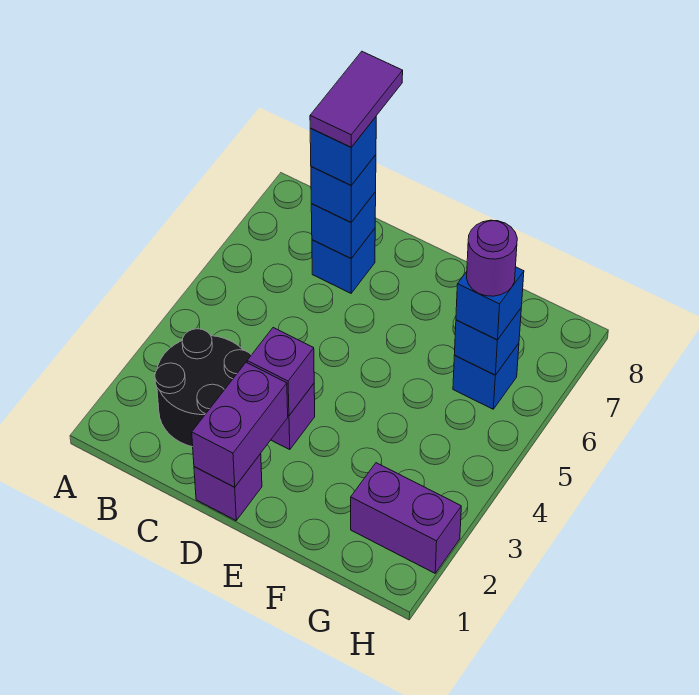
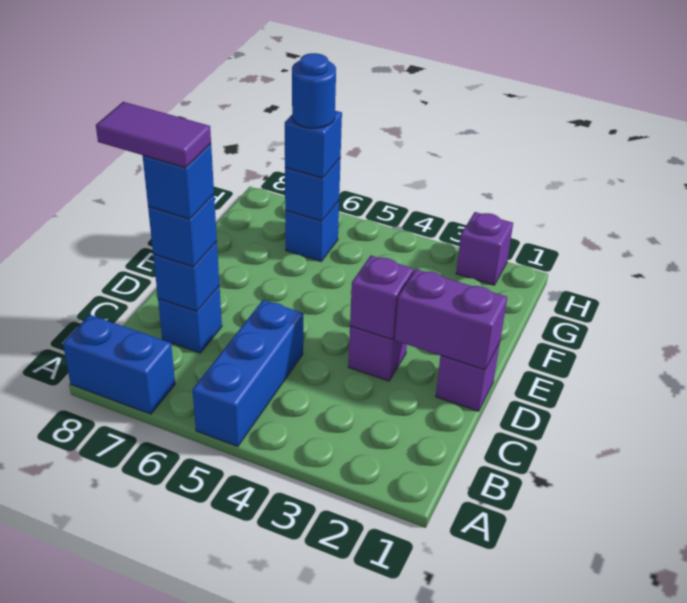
none -> blue 1x3 brick [192,300,303,447]
none -> blue 1x2 brick [63,315,175,414]
black 2x2 round brick [155,329,251,447] -> none
purple 1x2 brick [351,463,461,573] -> purple 1x1 brick [456,212,513,285]
purple 1x1 round brick [467,220,517,296] -> blue 1x1 round brick [292,53,336,128]

